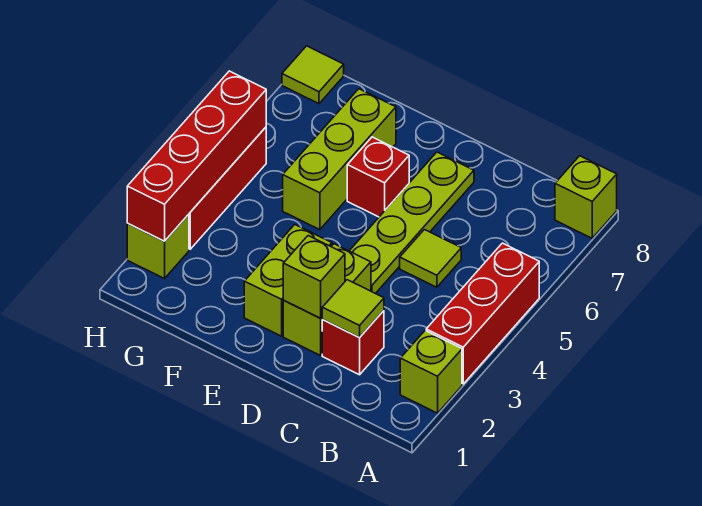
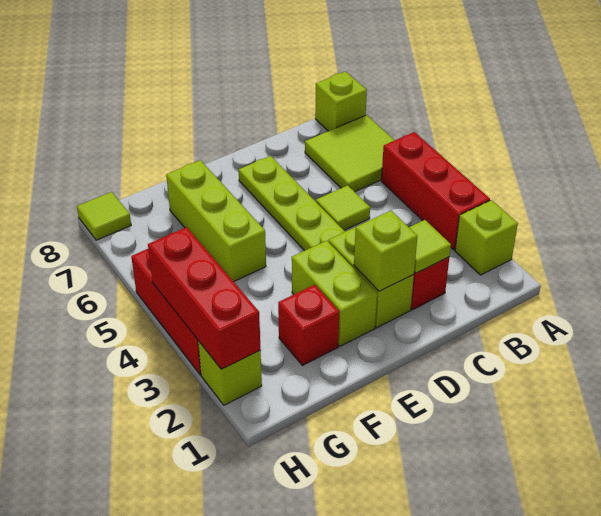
none -> lime 2x2 tile [305,115,395,192]
red 1x1 brick [347,137,409,217] -> red 1x1 brick moved to [278,285,339,365]
red 1x4 brick [127,71,266,241] -> red 1x3 brick [148,227,261,369]

